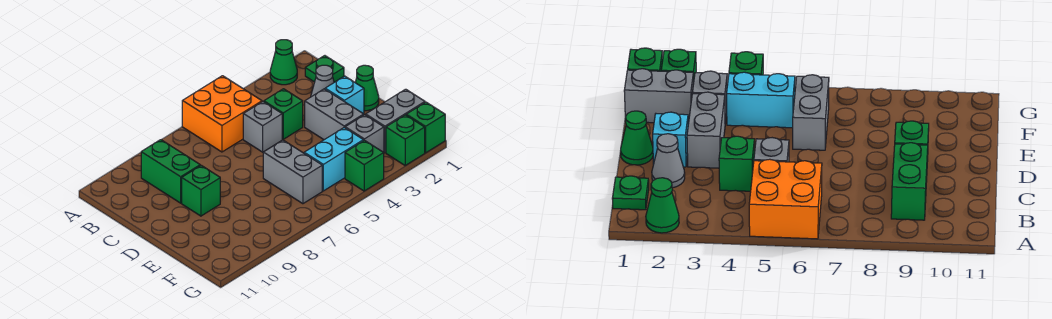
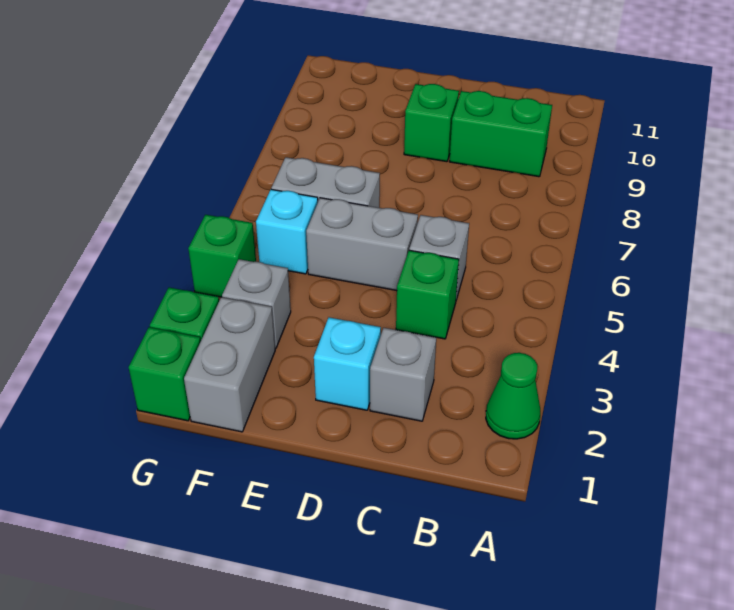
orange 2x2 brick [182,76,262,152] -> none
green 1x1 plate [305,56,344,82] -> none
grey 1x1 cone [311,65,334,97] -> grey 1x1 brick [370,328,436,421]
green 1x1 cone [355,65,379,111] -> none
grey 1x2 brick [305,89,364,140] -> grey 1x2 brick moved to [306,198,418,291]
cyan 1x2 brick [304,128,363,191] -> cyan 1x1 brick [256,189,318,274]

